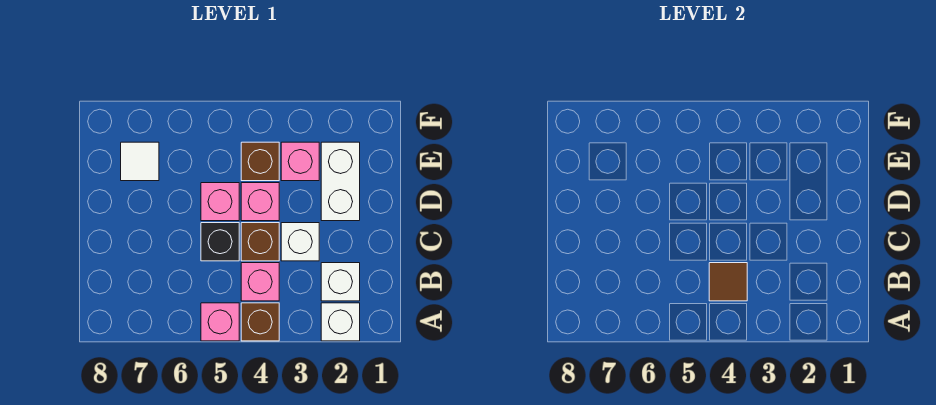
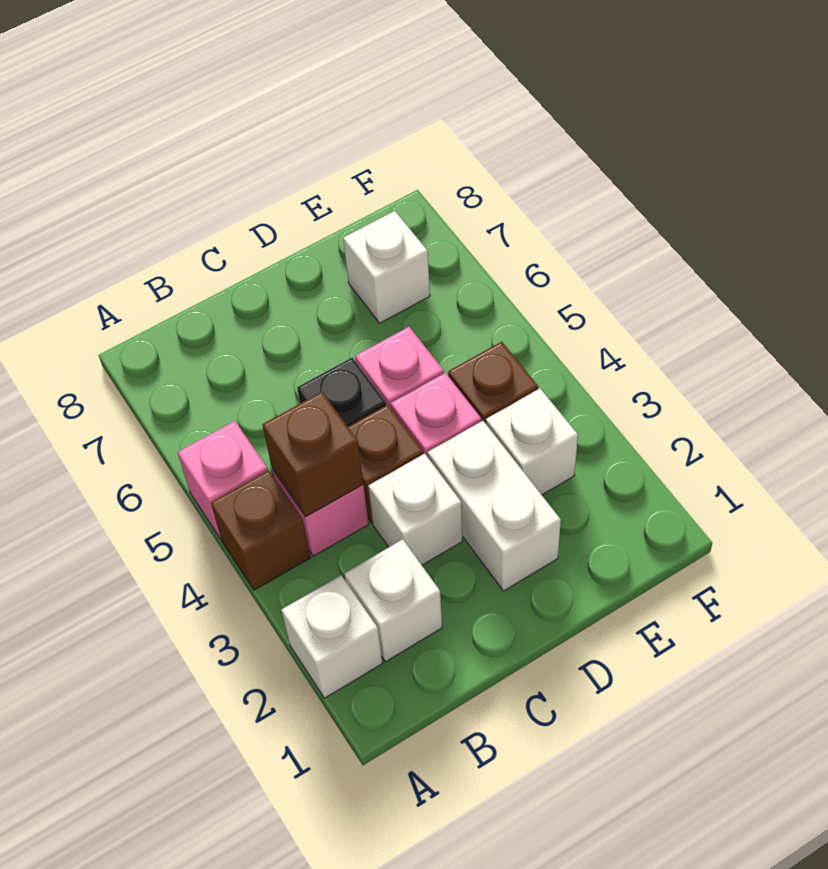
brown 1x1 tile [709,263,747,301] -> brown 1x1 brick [262,392,363,517]
white 1x2 brick [321,142,360,221] -> white 1x2 brick turned to [428,421,561,591]
pink 1x1 brick [281,142,319,181] -> white 1x1 brick [486,389,578,495]
white 1x1 tile [121,142,159,181] -> white 1x1 brick [343,211,430,323]

